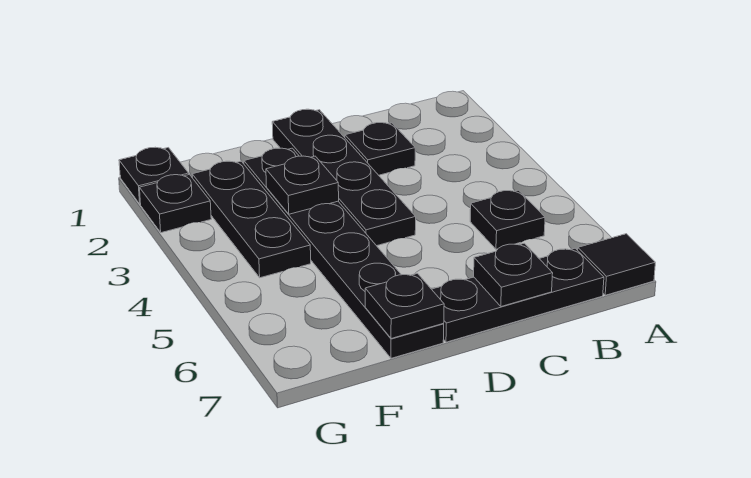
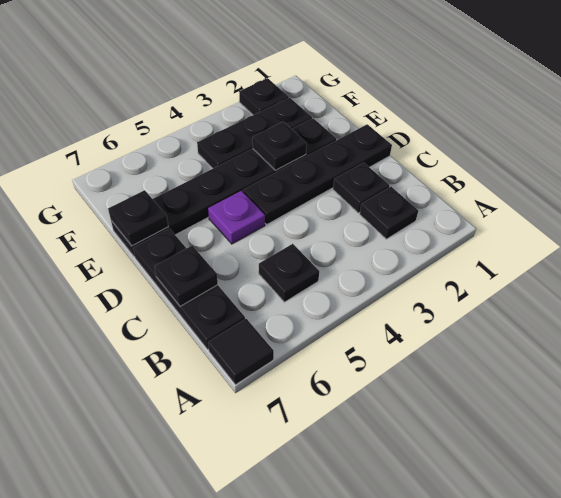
none -> purple 1x1 plate [208,191,265,244]
black 1x1 plate [119,147,189,204] -> black 1x1 plate moved to [360,187,418,239]

